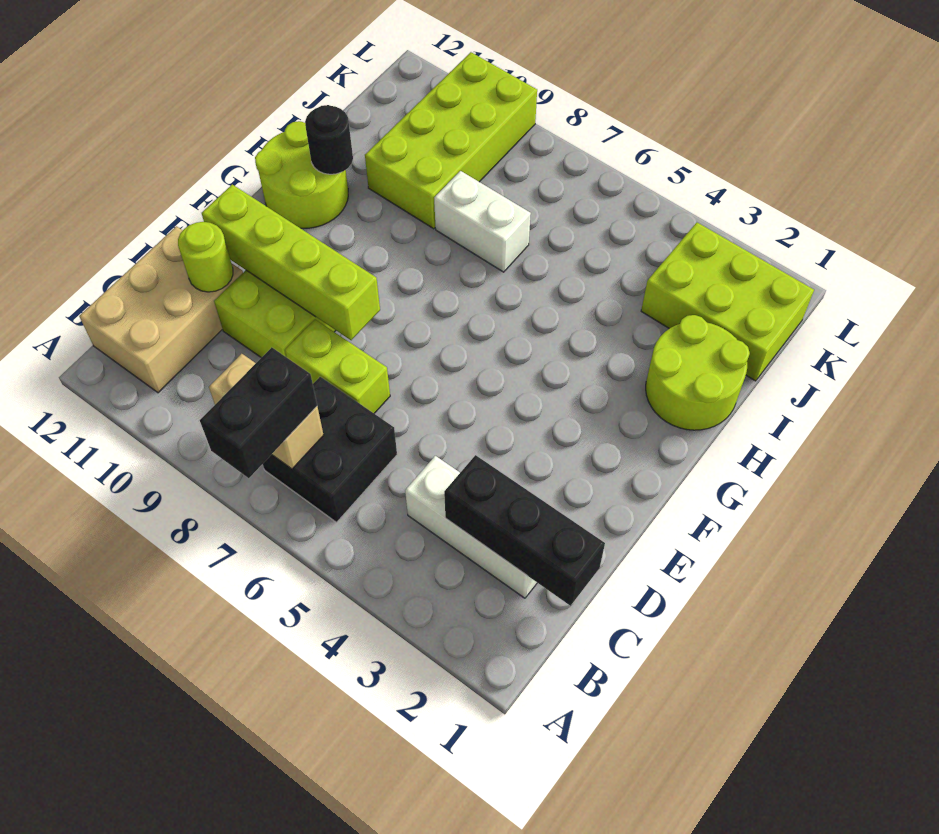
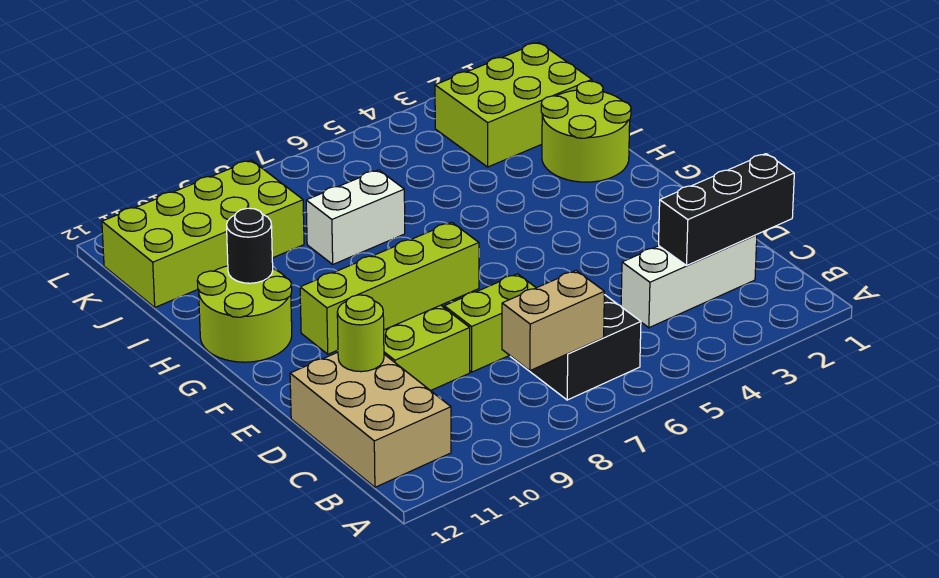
black 1x2 brick [200,347,317,478] -> none
lime 2x4 brick [365,52,537,229] -> lime 2x4 brick turned to [102,160,304,307]

